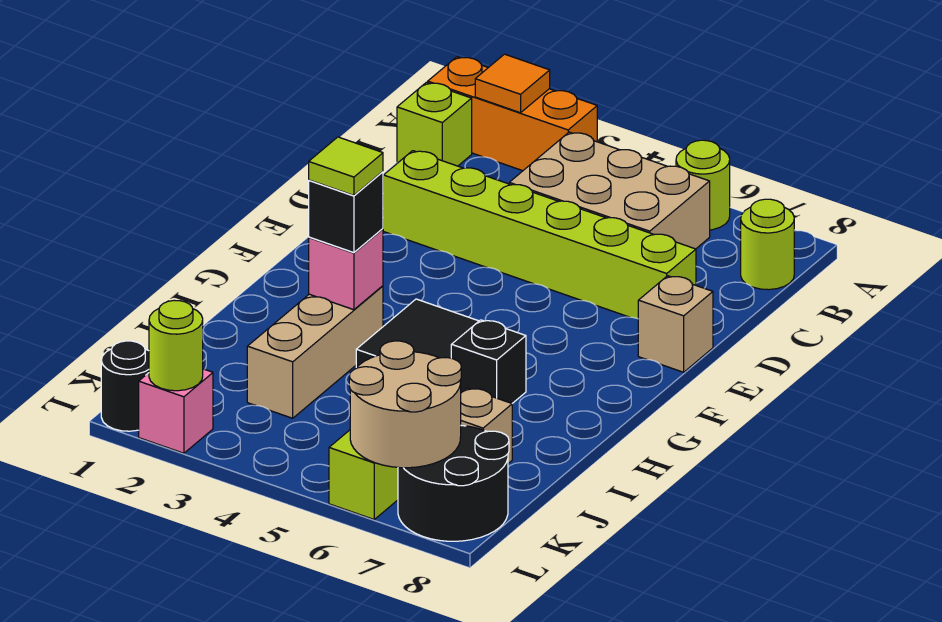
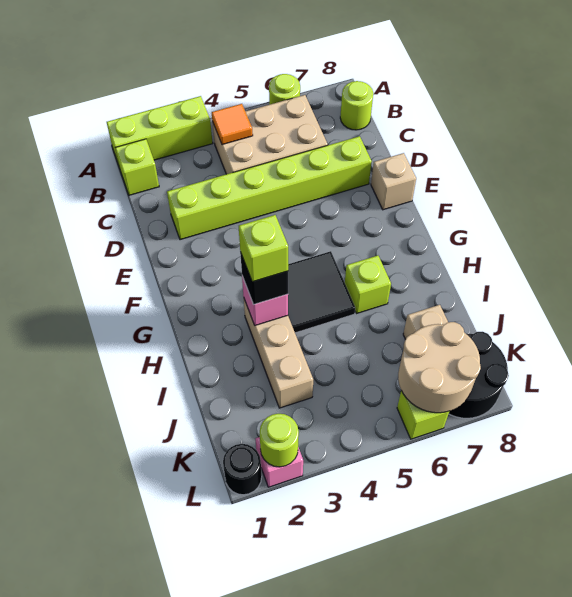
orange 1x3 brick [428,57,597,171] -> lime 1x3 brick [107,96,213,168]
orange 1x1 tile [475,54,550,113] -> orange 1x1 tile moved to [212,104,253,145]
lime 1x1 tile [309,137,383,195] -> lime 1x1 brick [239,215,288,282]
black 1x1 brick [451,320,526,403] -> lime 1x1 brick [345,256,391,314]

